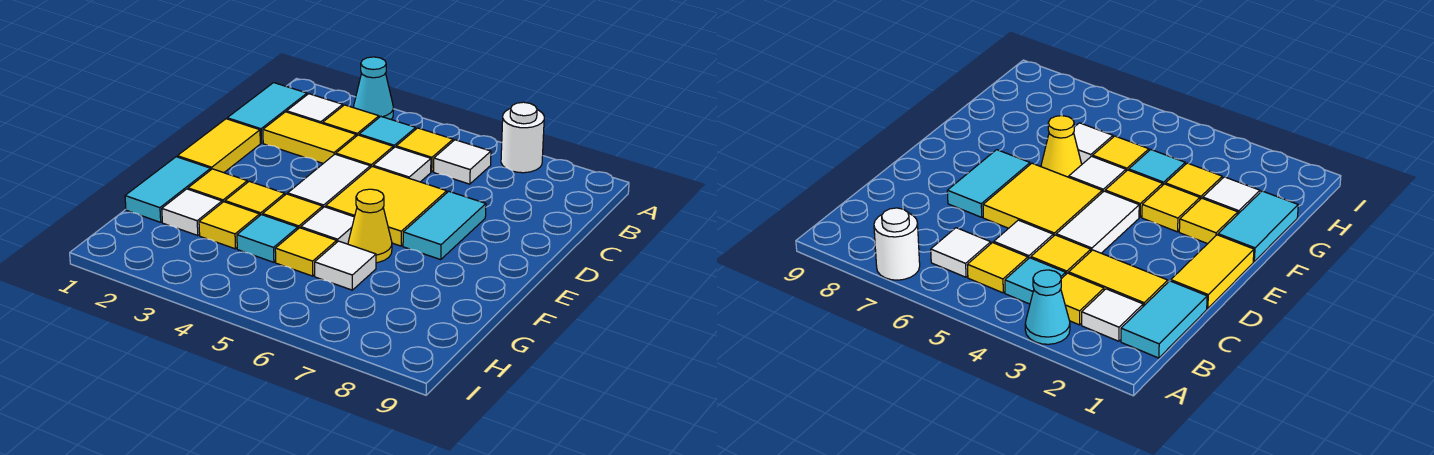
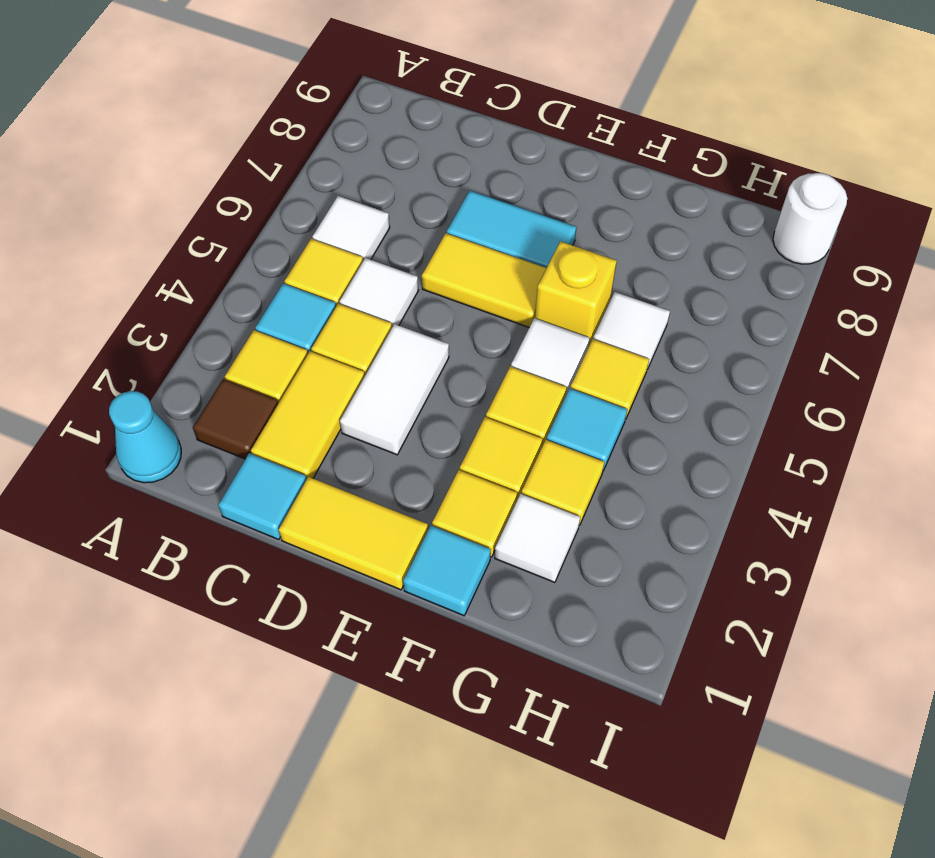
cyan 1x1 cone [353,57,393,119] -> cyan 1x1 cone moved to [109,391,181,483]
white 1x1 round brick [501,102,544,173] -> white 1x1 round brick moved to [773,173,847,264]
cyan 1x2 tile [227,83,307,143] -> cyan 1x1 tile [218,453,307,540]
white 1x1 tile [287,94,343,123] -> brown 1x1 tile [193,379,278,459]
white 1x2 tile [288,154,370,207] -> white 1x2 tile turned to [340,324,449,455]
yellow 2x2 tile [326,166,447,246] -> yellow 1x2 tile [422,233,546,327]
cyan 1x2 tile [125,157,211,222] -> cyan 1x1 tile [403,526,491,616]
yellow 1x1 cone [348,189,392,263] -> yellow 1x1 brick [535,241,617,345]

